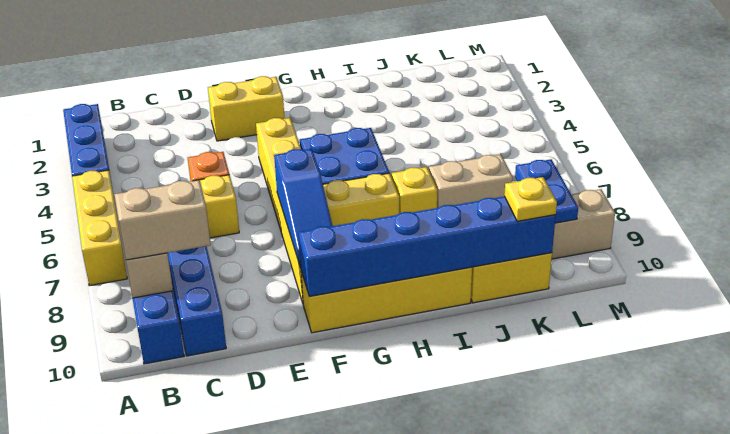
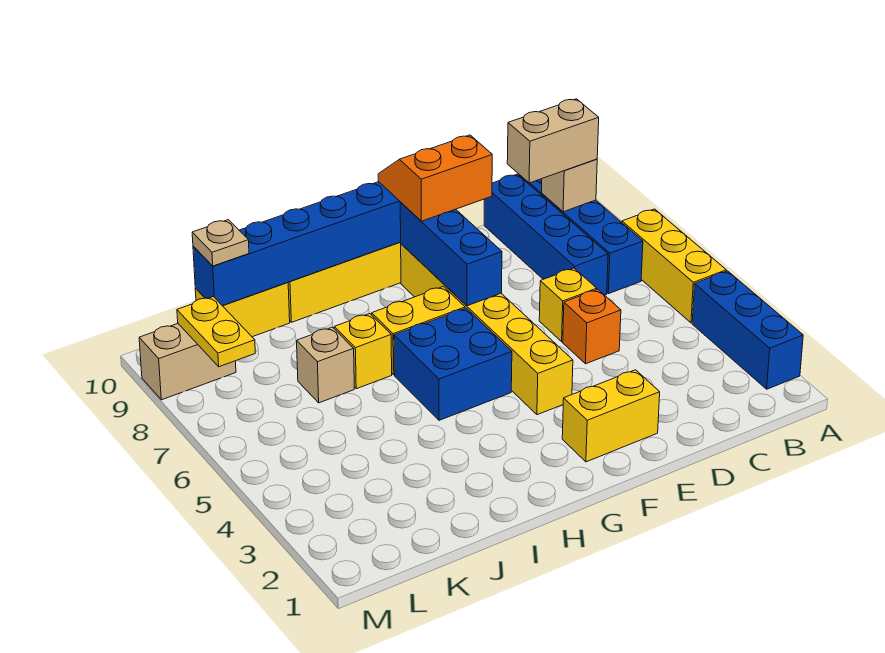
none -> orange 2x2 slope [378,135,492,221]
blue 1x3 slope [274,149,333,268] -> blue 1x3 brick [400,202,502,306]
tan 1x2 brick [429,155,513,208] -> tan 1x1 brick [297,327,354,403]
yellow 1x1 plate [504,177,557,221] -> tan 1x1 plate [192,220,249,266]
blue 1x2 plate [515,159,578,223] -> yellow 1x2 plate [177,297,255,367]

